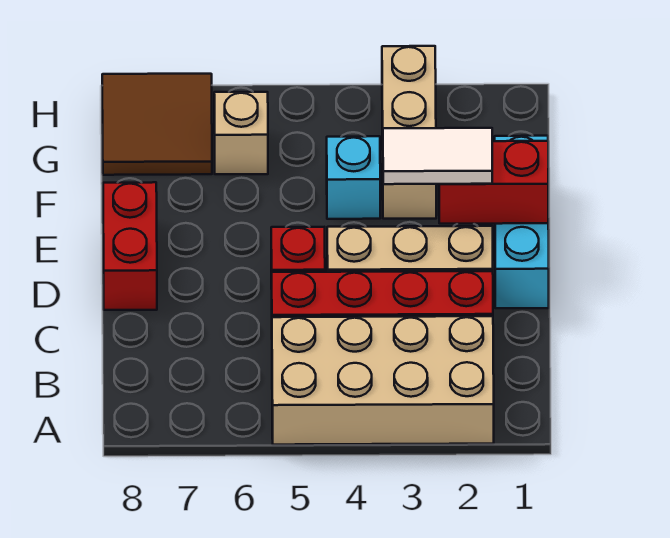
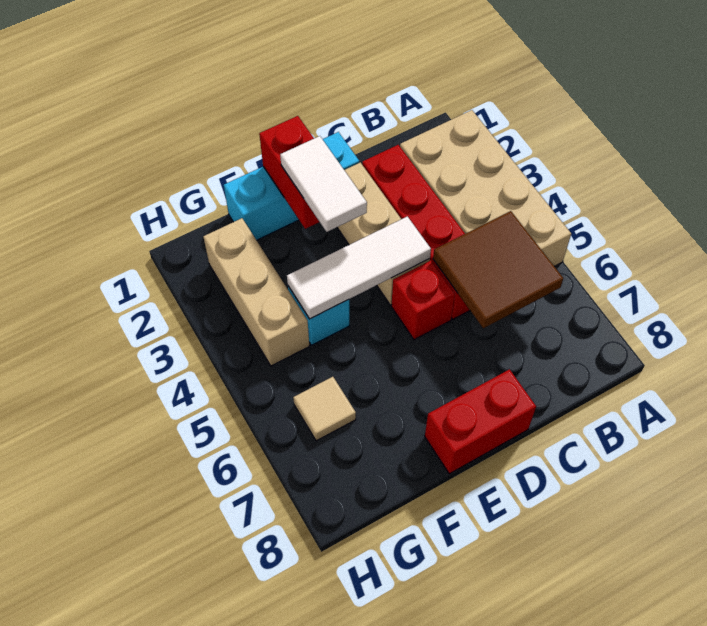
none -> white 1x3 tile [287,216,431,319]
tan 1x3 brick [382,46,436,219] -> tan 1x3 brick turned to [203,218,309,366]
tan 1x1 brick [214,92,268,174] -> tan 1x1 tile [293,377,356,441]
brown 2x2 tile [102,74,212,175] -> brown 2x2 tile moved to [433,211,563,328]

